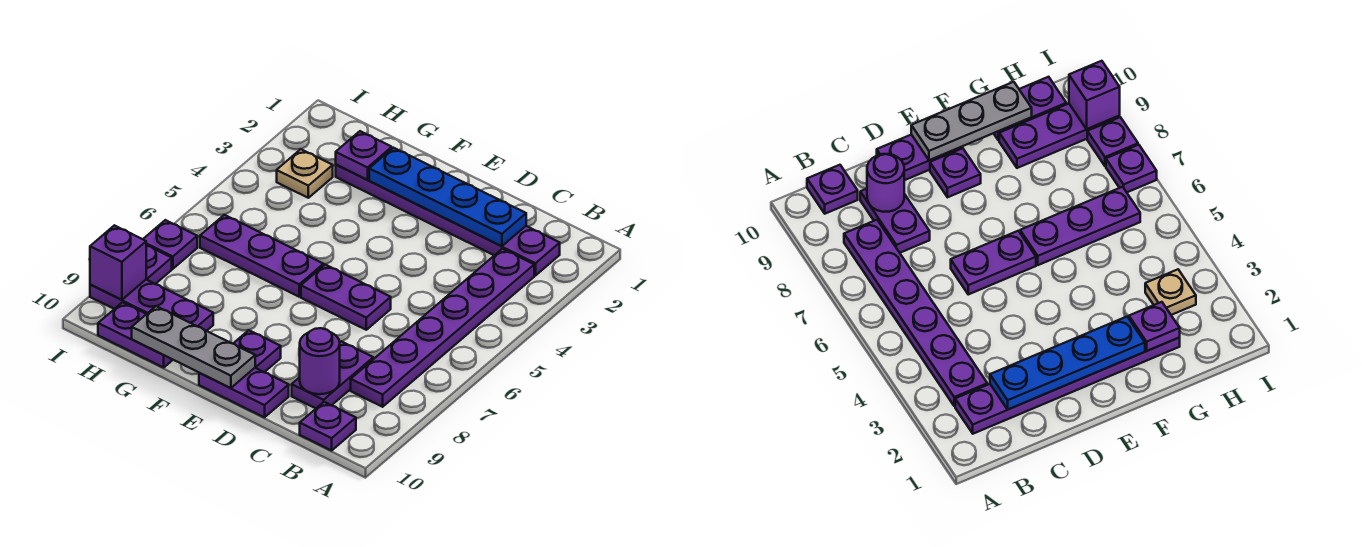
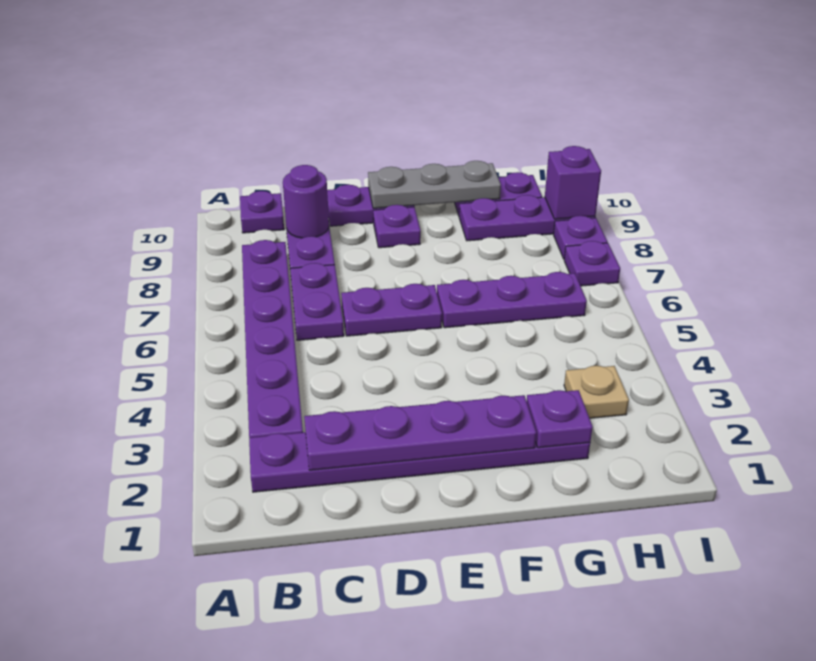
blue 1x4 plate [369,148,526,246] -> purple 1x4 plate [304,395,536,470]
none -> purple 1x2 plate [290,263,344,340]

